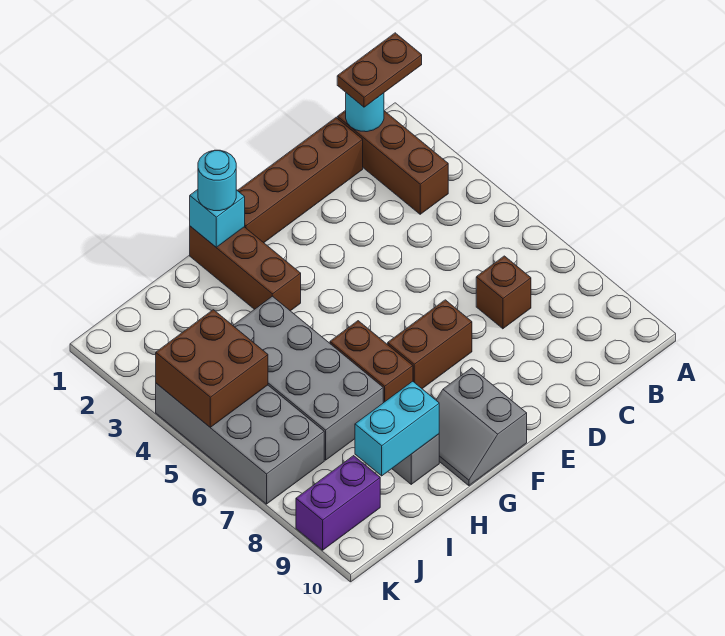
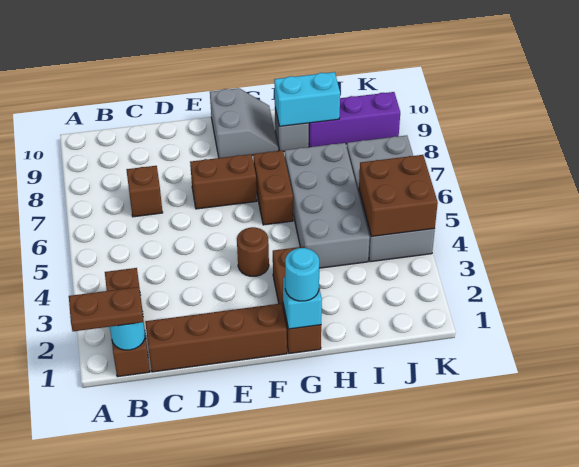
none -> brown 1x1 round brick [237,227,269,276]
purple 1x2 brick [296,456,380,550] -> purple 1x3 brick [309,92,400,147]

